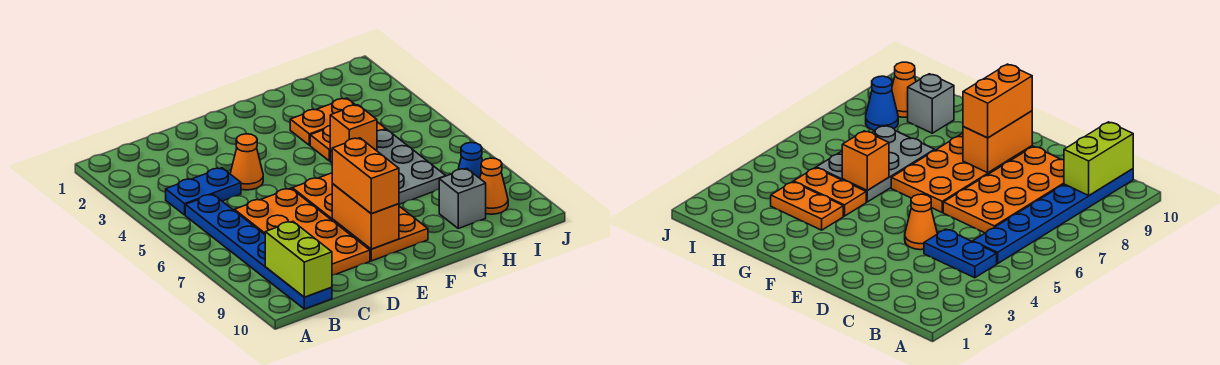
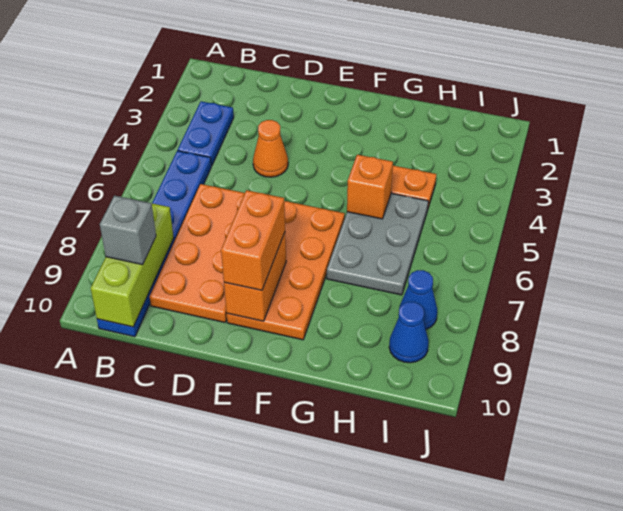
blue 1x2 plate [166,168,241,215] -> blue 1x2 plate turned to [178,101,234,166]
lime 1x2 brick [265,222,332,297] -> lime 1x3 brick [91,203,174,327]
orange 1x2 plate [290,98,356,145] -> none
grey 1x1 brick [439,168,486,228] -> grey 1x1 brick moved to [100,196,156,265]
orange 1x1 cone [480,158,508,214] -> blue 1x1 cone [389,302,429,363]

